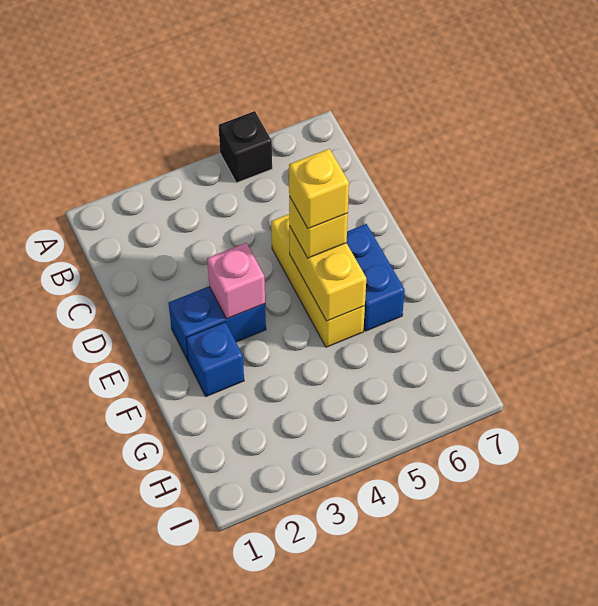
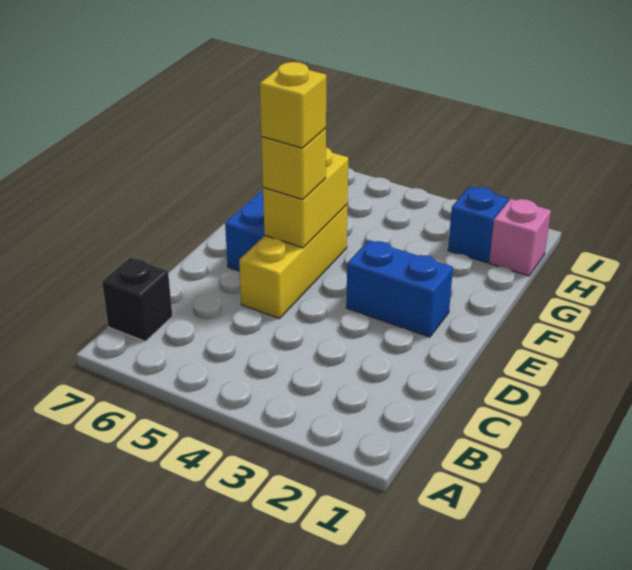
black 1x1 brick [218,111,272,183] -> black 1x1 brick moved to [102,257,172,341]
pink 1x1 brick [207,243,265,319] -> pink 1x1 brick moved to [489,199,551,276]
blue 1x1 brick [186,322,244,397] -> blue 1x1 brick moved to [448,187,508,263]

